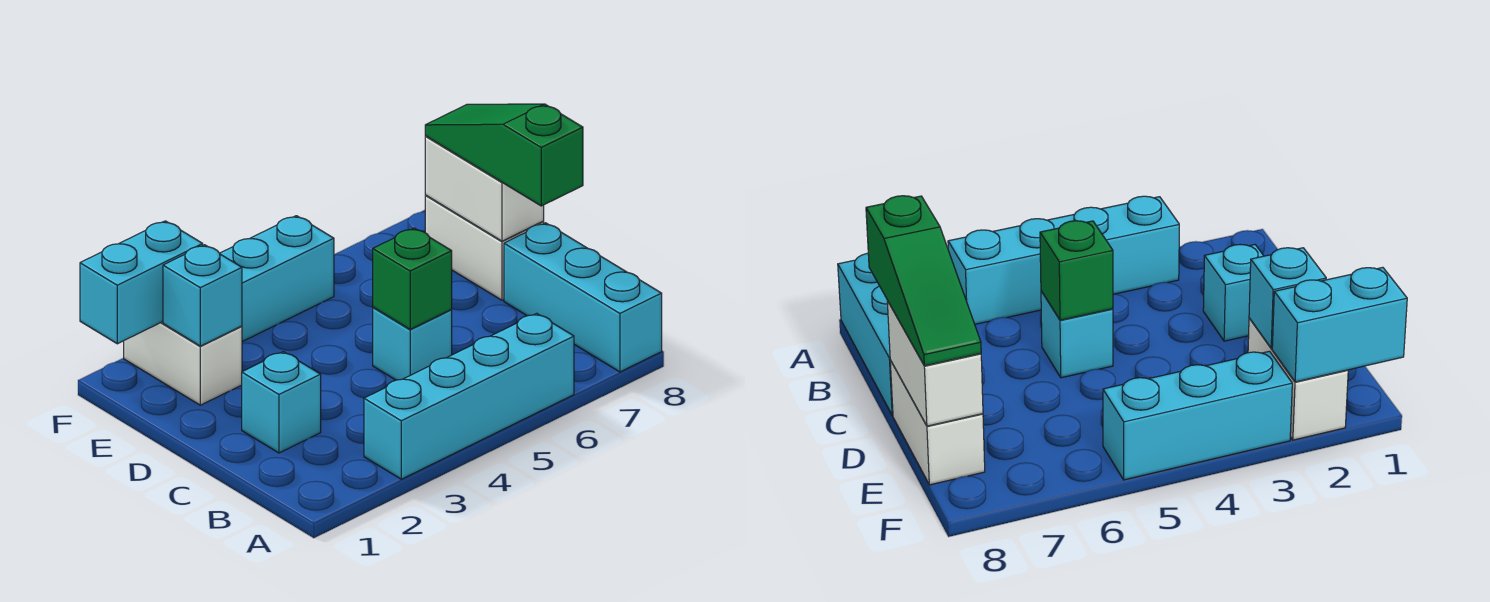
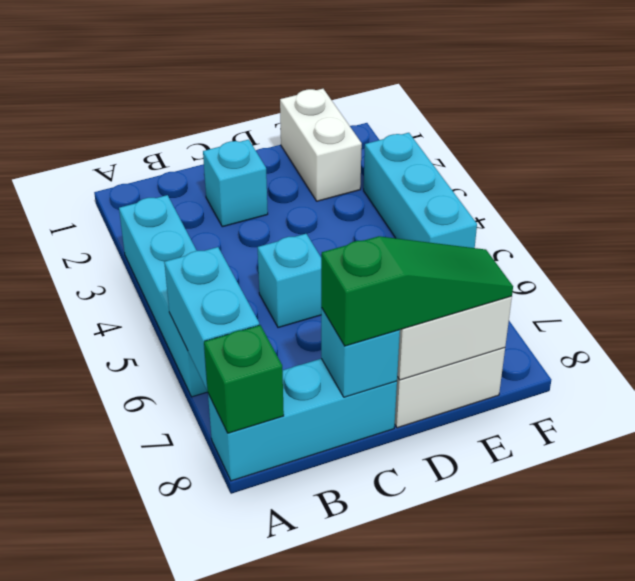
green 1x1 brick [373,228,452,329] -> green 1x1 brick moved to [204,325,284,433]
white 1x2 brick [124,322,242,405] -> white 1x2 brick turned to [280,89,362,201]
cyan 1x1 brick [163,245,242,346] -> cyan 1x1 brick moved to [321,308,400,397]
cyan 1x2 brick [80,221,203,344] -> cyan 1x2 brick moved to [164,247,259,390]

